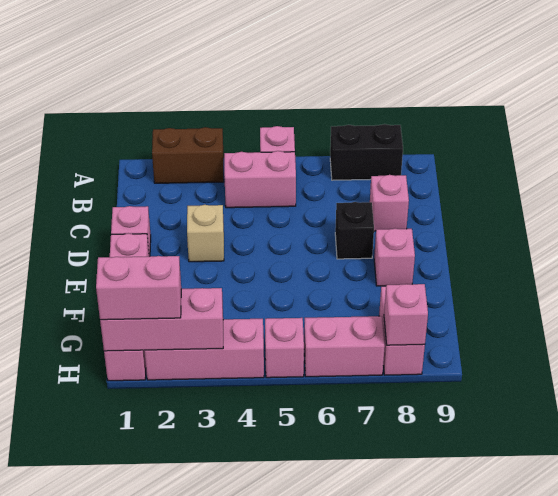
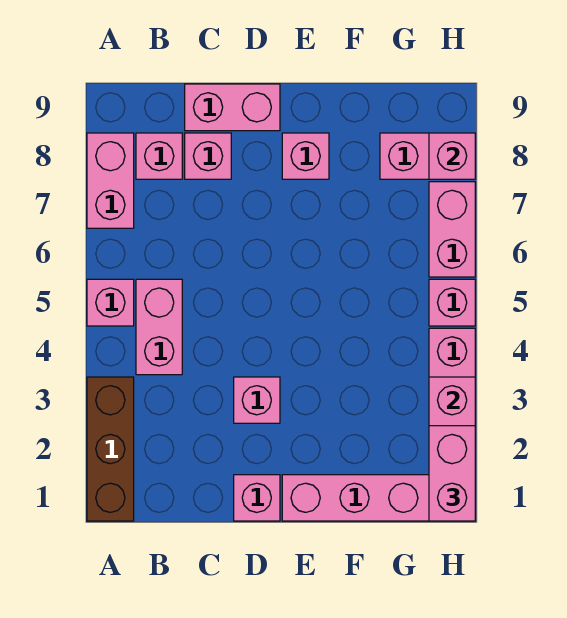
brown 1x2 brick [152,127,224,183] -> brown 1x3 brick [87,377,134,521]
black 1x2 brick [330,124,403,180] -> pink 1x2 brick [87,133,134,228]
none -> pink 1x1 brick [136,133,182,179]
none -> pink 1x2 brick [185,84,280,131]
tan 1x1 brick [187,205,224,262] -> pink 1x1 brick [234,377,280,423]
black 1x1 brick [335,202,374,259] -> none

